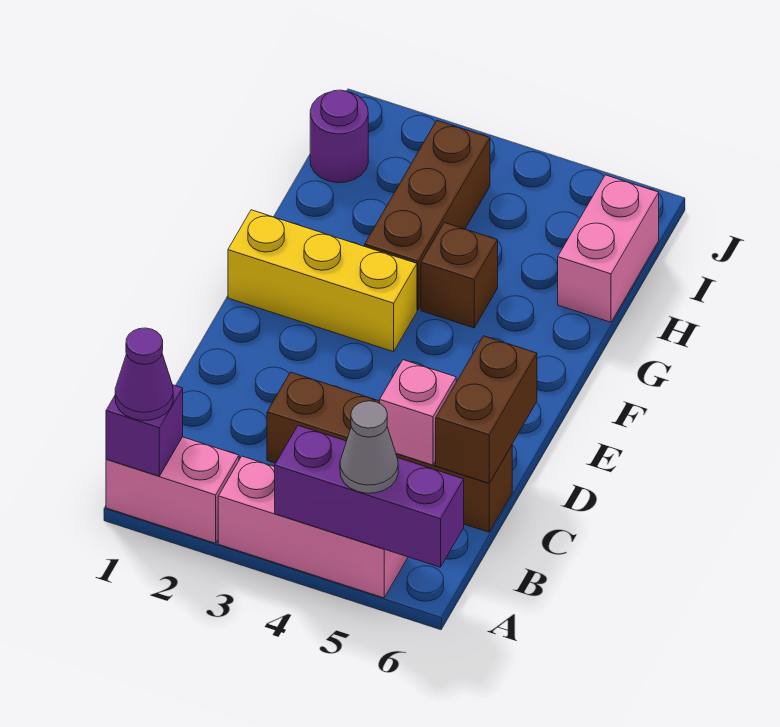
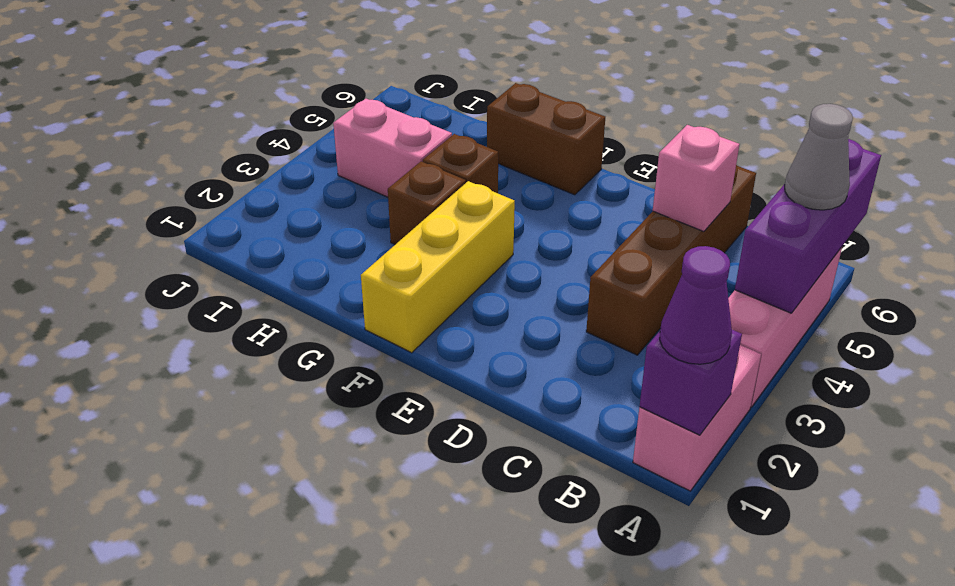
brown 1x2 brick [436,336,537,483] -> brown 1x2 brick moved to [487,83,605,195]
brown 1x3 brick [365,121,490,310] -> brown 1x1 brick [388,161,466,244]
pink 1x2 brick [558,175,659,322] -> pink 1x2 brick moved to [333,99,452,197]
purple 1x1 round brick [310,90,368,183] -> none

